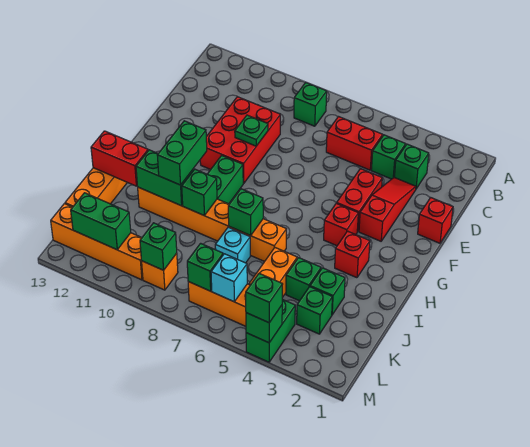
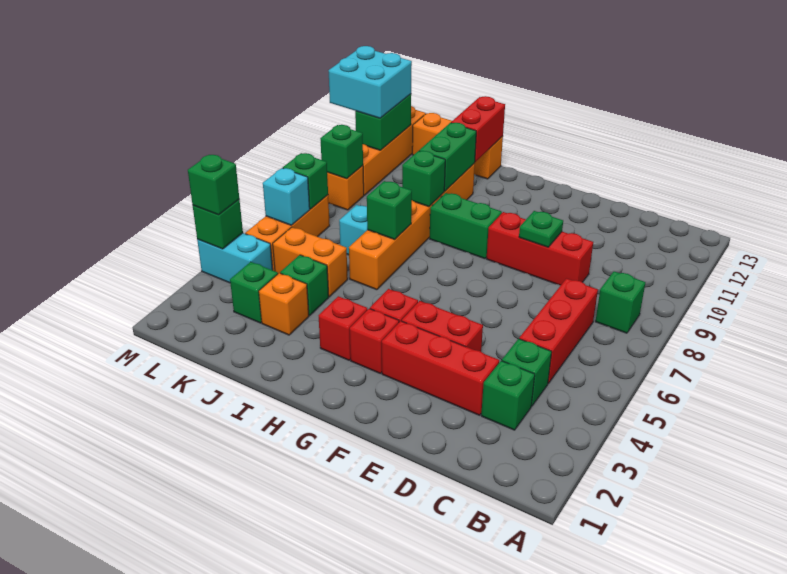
red 1x2 brick [326,117,383,170] -> red 1x3 brick [519,279,598,383]
red 1x3 slope [359,178,416,241] -> red 1x3 brick [382,321,499,415]
red 2x3 brick [200,97,280,183] -> red 1x3 brick [487,212,593,286]
red 1x1 brick [418,198,453,243] -> red 1x1 brick moved to [350,309,399,373]
green 1x2 brick [157,121,207,185] -> none
green 1x1 brick [310,268,345,315] -> orange 1x1 brick [259,273,309,335]
green 1x2 brick [246,299,295,362] -> cyan 1x2 brick [197,233,273,283]
none -> cyan 2x2 brick [329,46,412,118]

